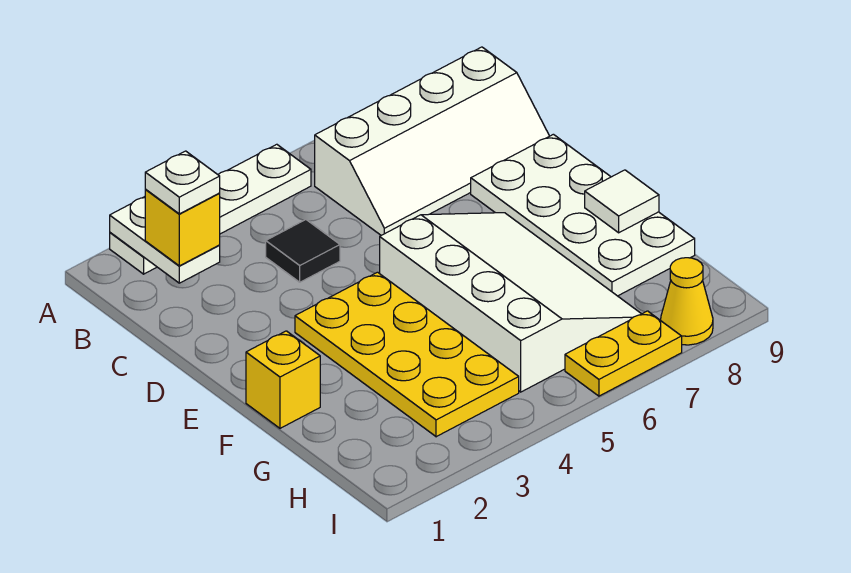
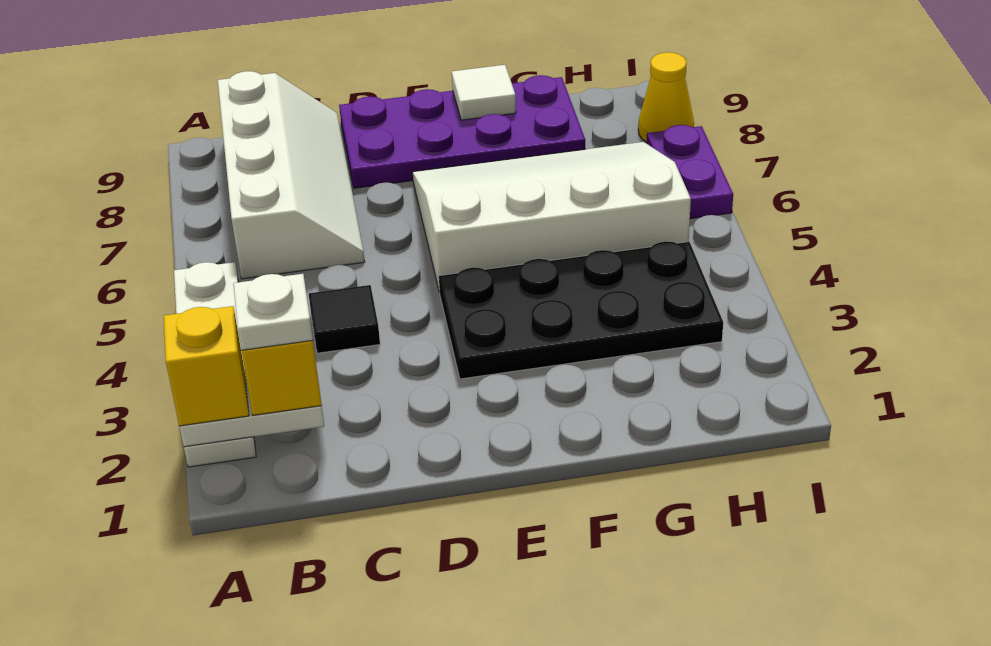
white 2x4 plate [471,134,695,296] -> purple 2x4 plate [339,75,585,188]
yellow 2x4 plate [295,272,519,437] -> black 2x4 plate [439,242,723,379]
yellow 1x1 brick [246,331,320,428] -> yellow 1x1 brick moved to [164,306,249,426]
yellow 1x2 plate [565,311,682,396] -> purple 1x2 plate [647,125,733,219]

